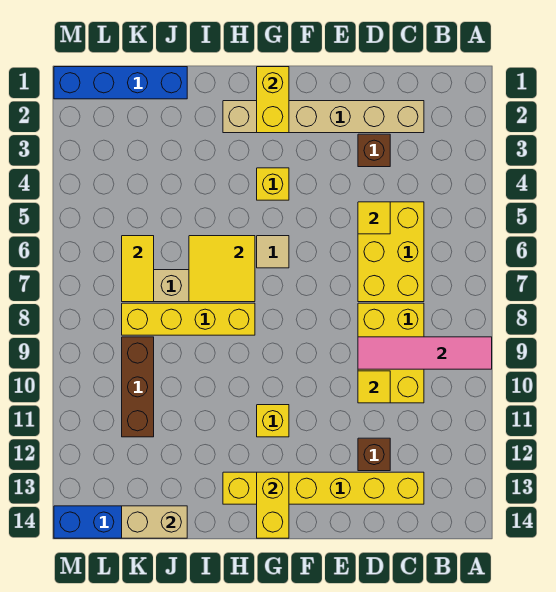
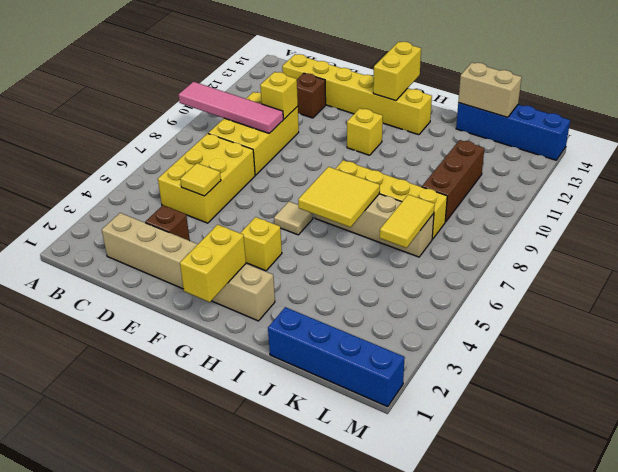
yellow 1x1 tile [358,371,390,403] -> yellow 1x1 brick [260,72,298,119]

